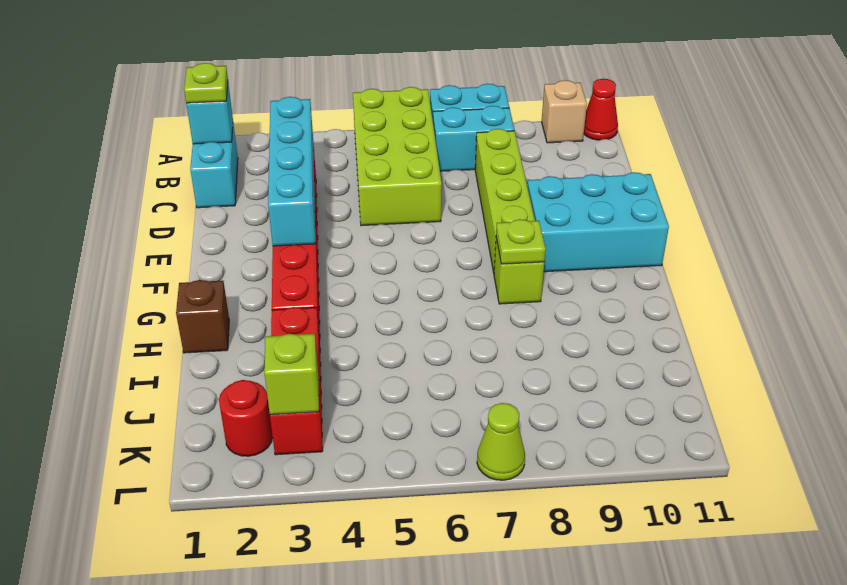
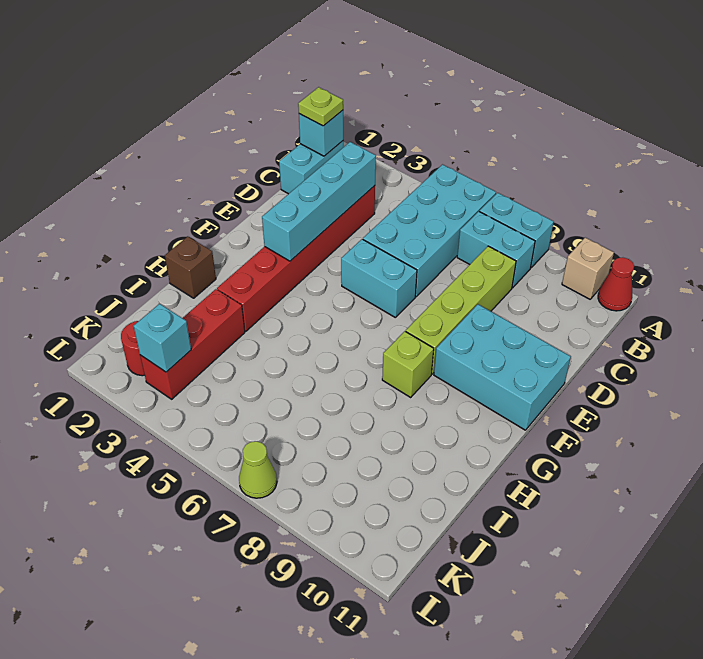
lime 2x4 brick [353,87,442,226] -> cyan 2x4 brick [363,165,496,297]
none -> cyan 1x2 brick [341,239,417,317]
lime 1x1 plate [496,219,546,264] -> none
lime 1x1 brick [264,334,319,415] -> cyan 1x1 brick [134,304,191,372]

